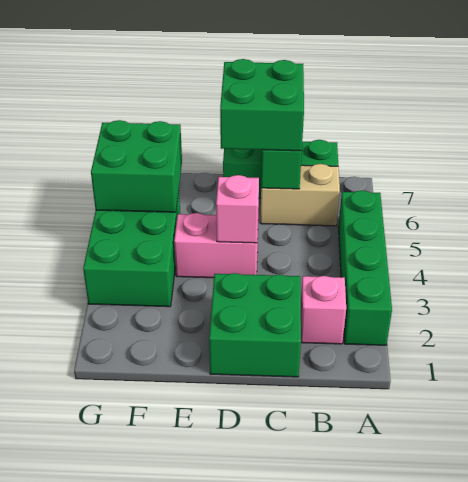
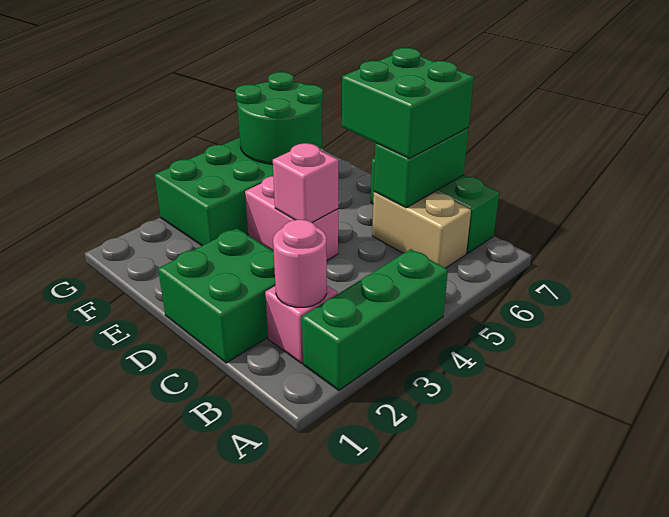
green 1x4 brick [338,190,392,345] -> green 1x3 brick [302,249,448,391]
none -> pink 1x1 round brick [273,220,327,307]
green 2x2 brick [91,120,182,212] -> green 2x2 round brick [235,72,323,164]

